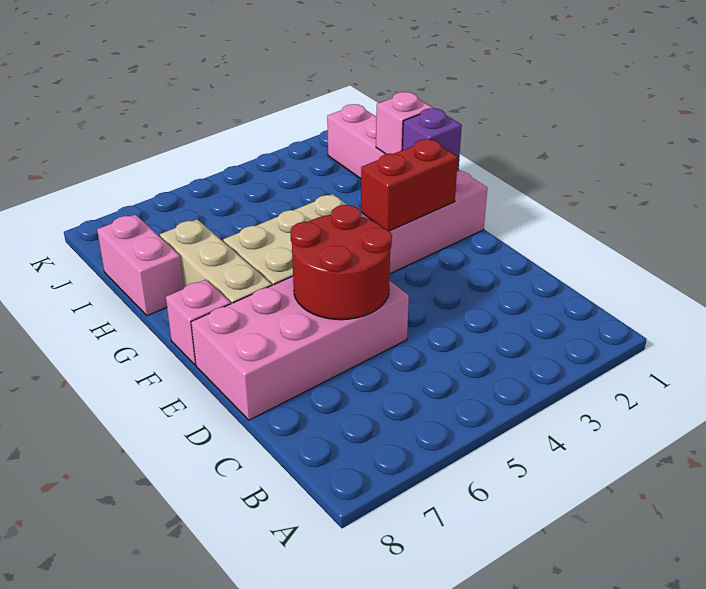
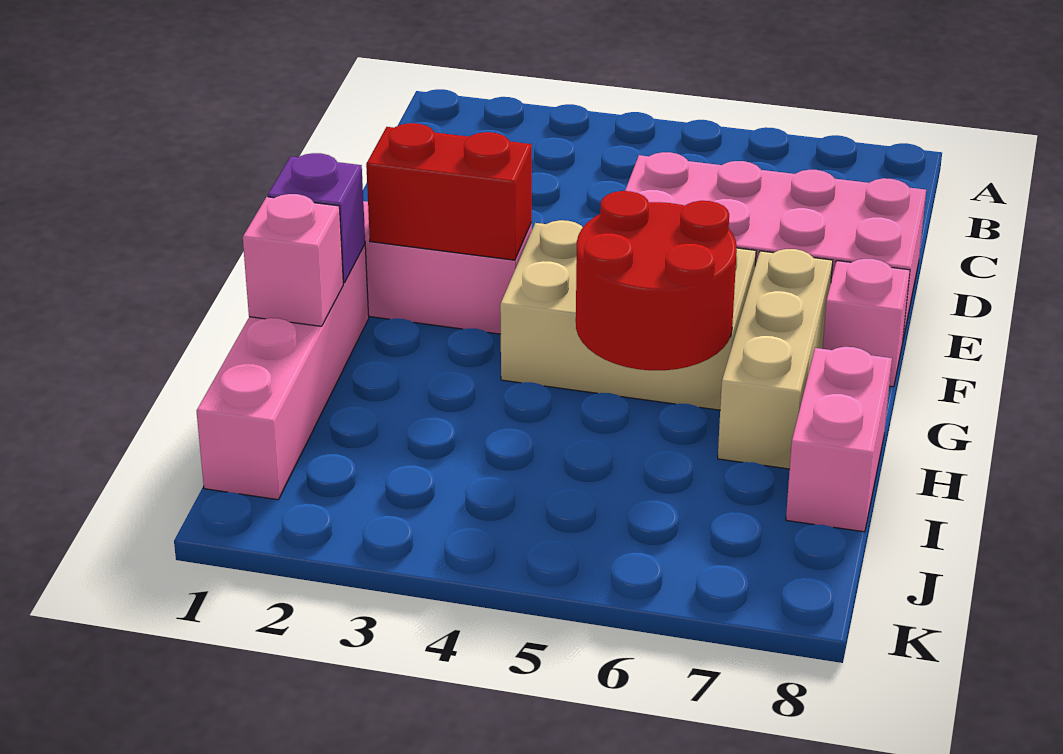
red 2x2 round brick [290,205,392,320] -> red 2x2 round brick moved to [576,191,737,370]

